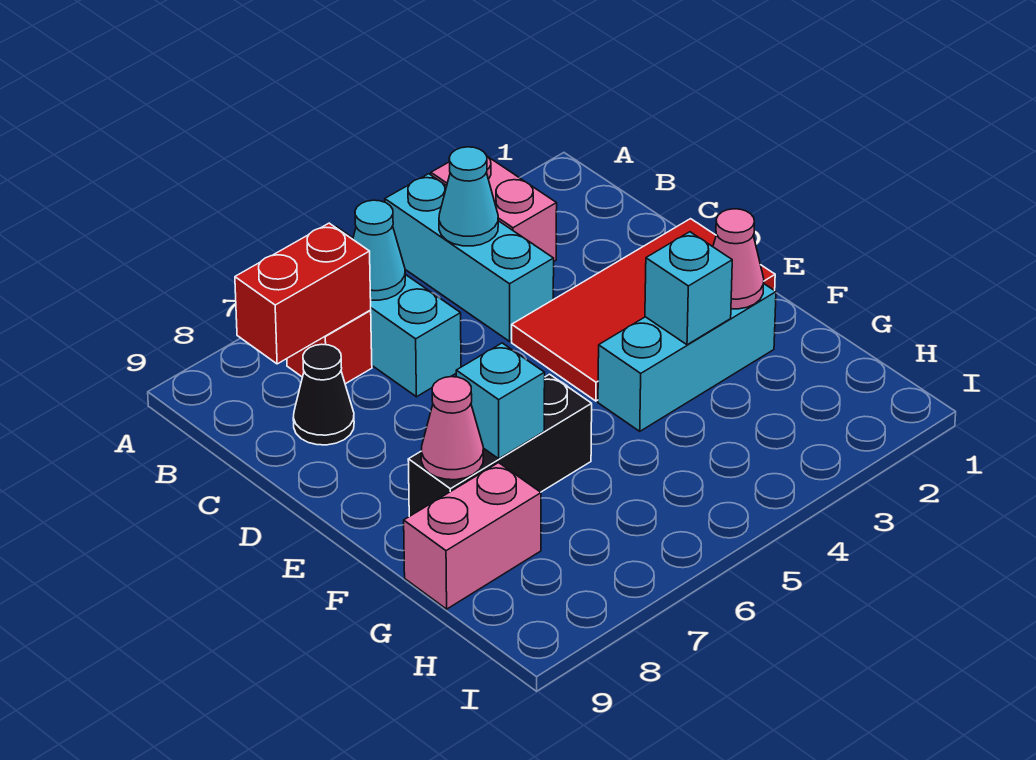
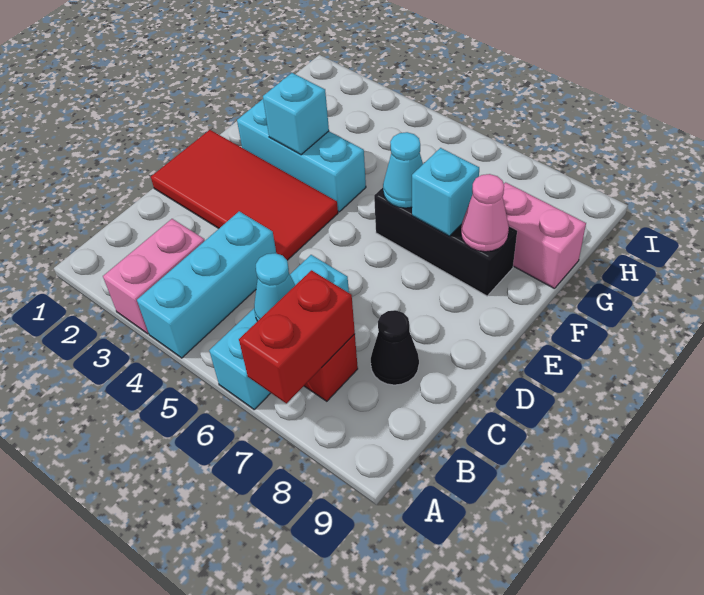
cyan 1x1 cone [439,147,498,246] -> cyan 1x1 cone moved to [383,132,423,208]
red 1x2 brick [235,223,371,364] -> red 1x2 brick turned to [239,270,355,403]
pink 1x1 cone [713,209,764,309] -> none

